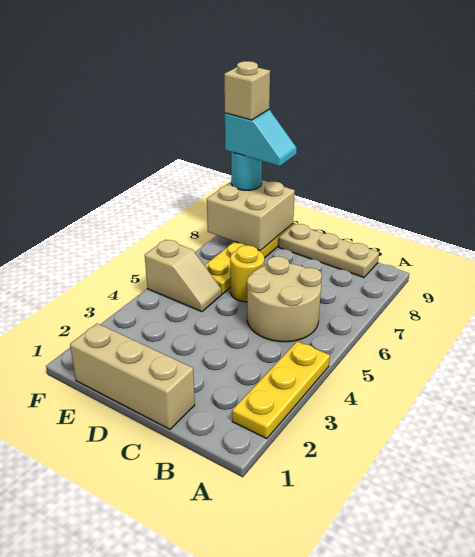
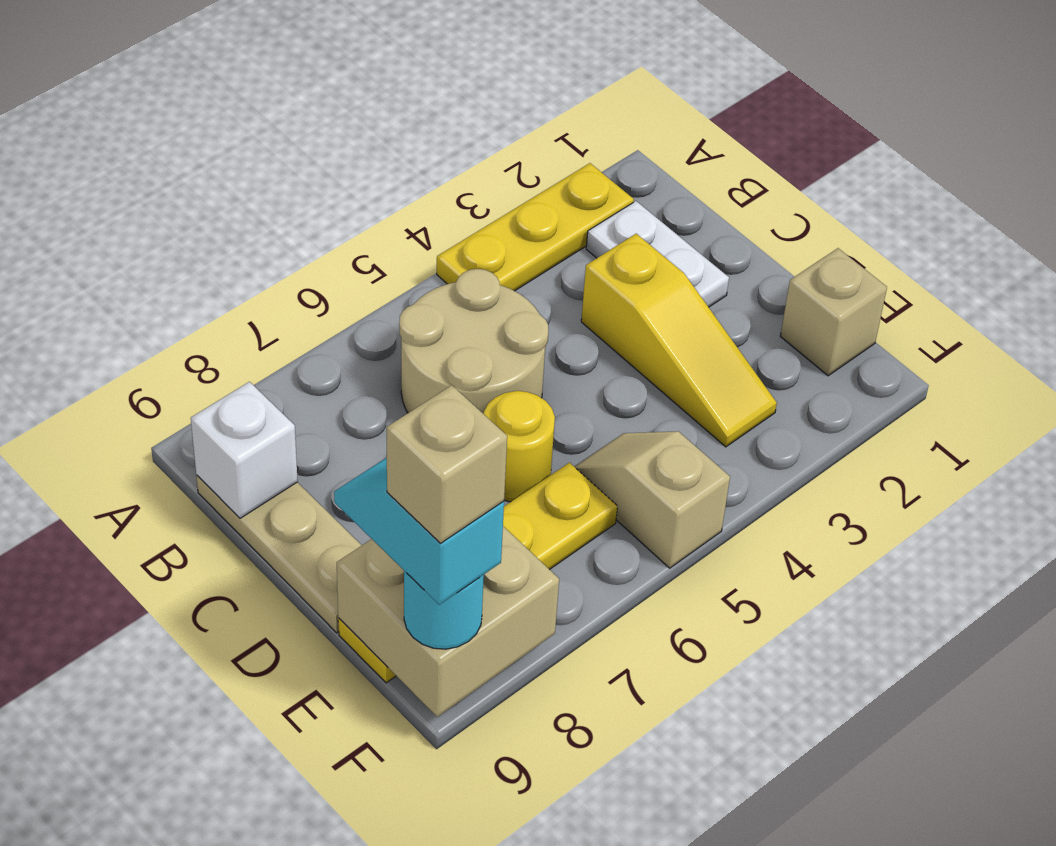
none -> white 1x2 plate [586,201,729,307]
none -> white 1x1 brick [191,382,298,518]
tan 1x3 brick [70,323,195,429] -> tan 1x1 brick [780,248,887,376]
none -> yellow 1x3 slope [581,234,777,447]

